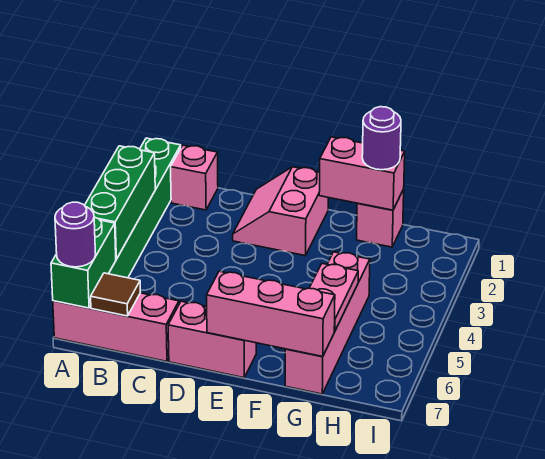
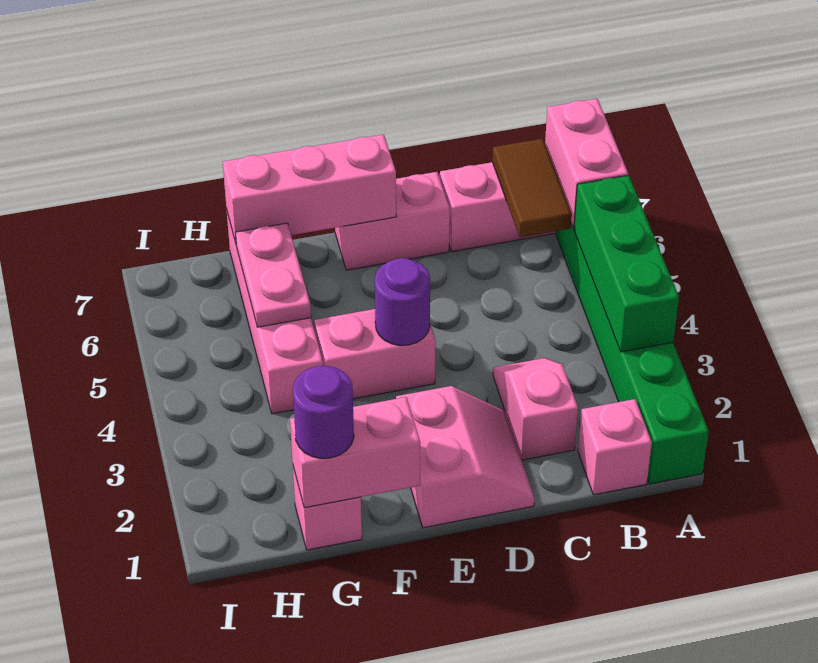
green 1x2 brick [51,217,116,308] -> pink 1x2 brick [545,99,628,228]
purple 1x1 round brick [55,202,96,267] -> purple 1x1 round brick moved to [375,258,430,345]
brown 1x1 tile [91,273,140,316] -> brown 1x2 tile [492,139,572,237]
none -> pink 1x2 slope [493,358,578,460]
none -> pink 1x2 brick [314,309,436,399]

